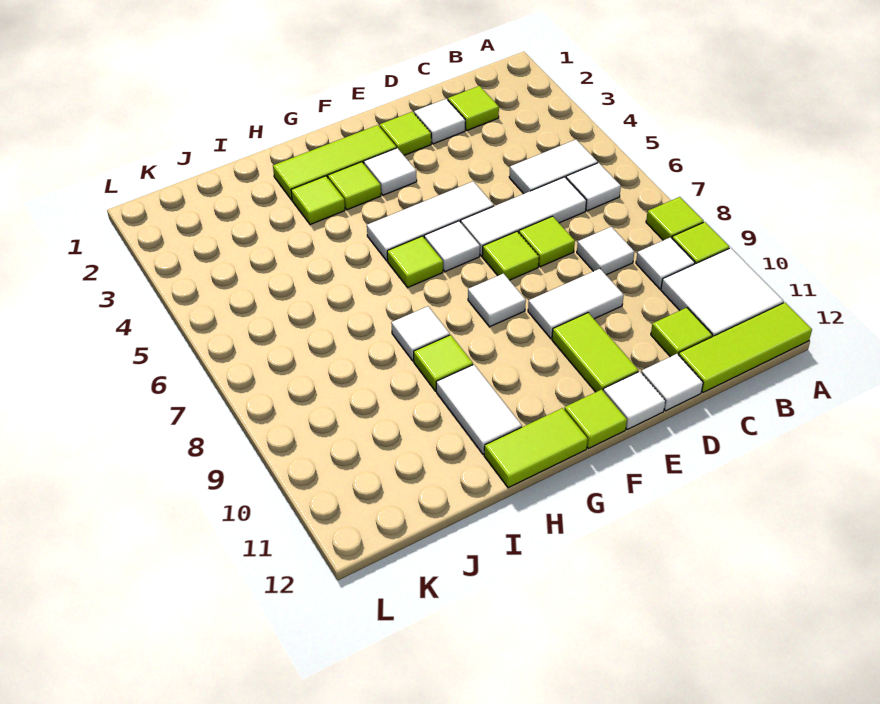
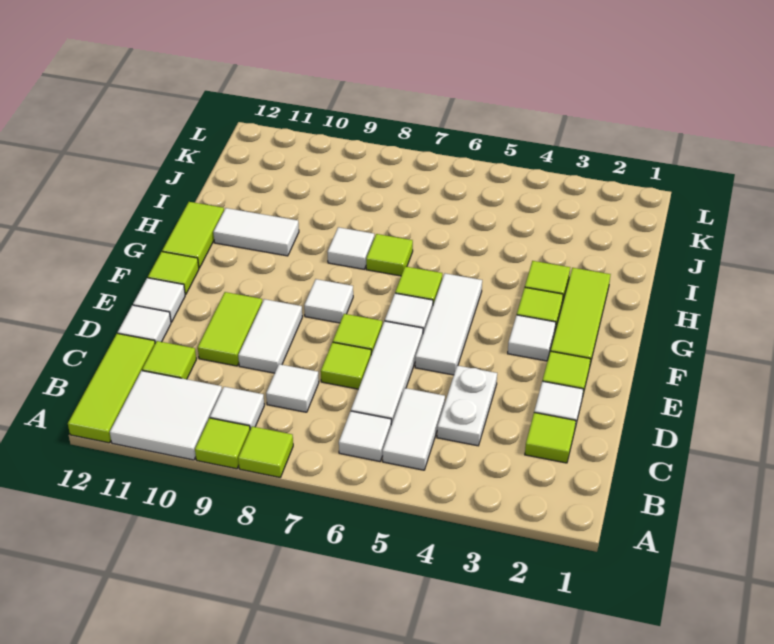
none -> white 1x2 plate [437,366,497,446]
lime 1x2 tile [552,313,638,392] -> lime 1x2 tile turned to [198,292,262,366]
lime 1x1 tile [414,335,473,391] -> lime 1x1 tile moved to [366,234,413,276]

